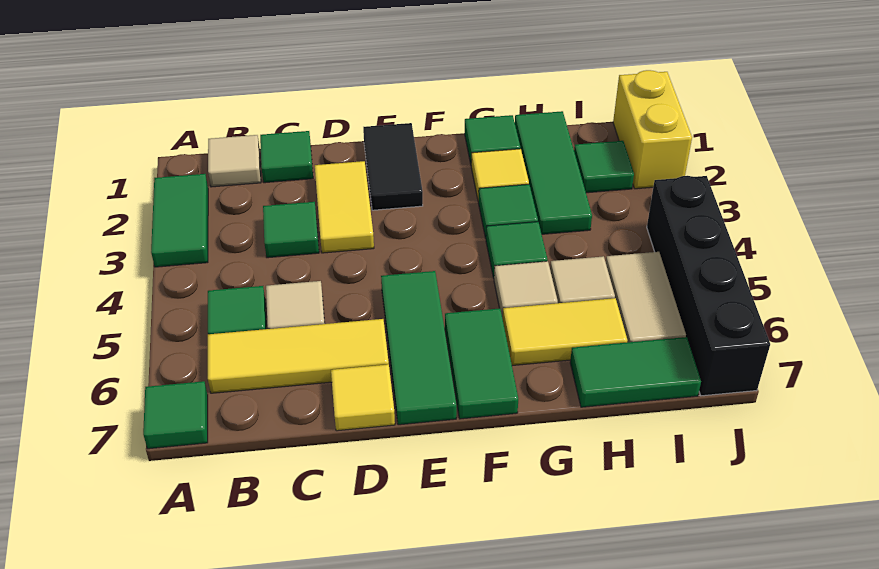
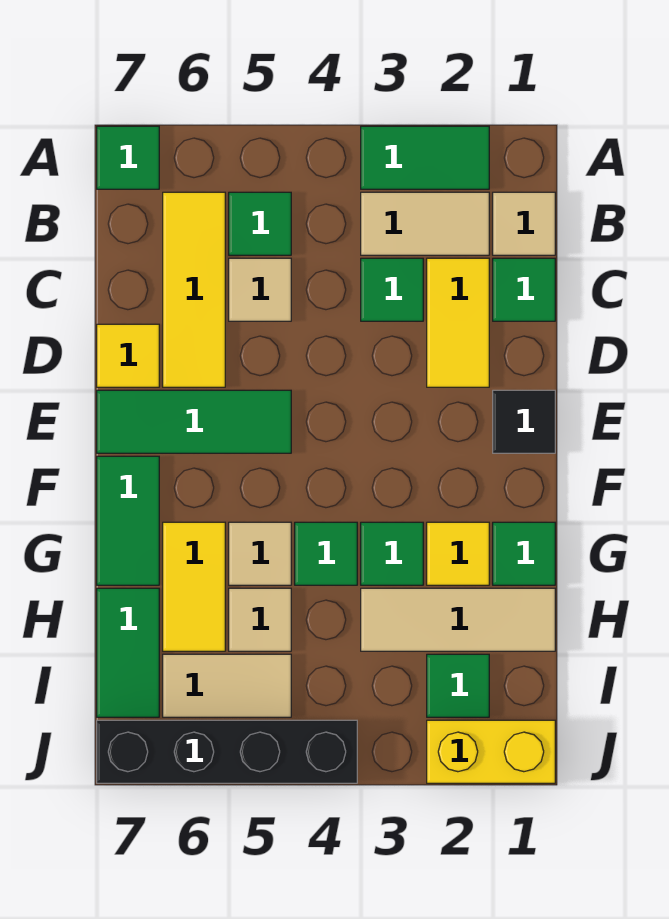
none -> tan 1x2 tile [361,192,489,255]
yellow 1x2 tile [315,161,374,253] -> yellow 1x2 tile turned to [427,258,489,387]
black 1x2 tile [363,123,423,210] -> black 1x1 tile [493,390,555,453]
green 1x2 tile [445,308,518,419] -> green 1x2 tile turned to [97,456,159,585]
green 1x3 tile [515,111,592,234] -> tan 1x3 tile [361,588,555,651]

